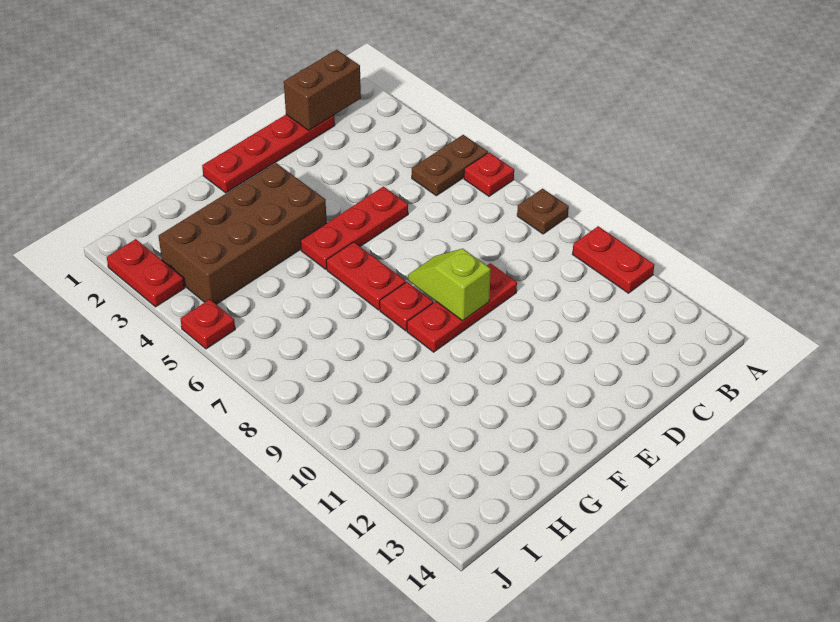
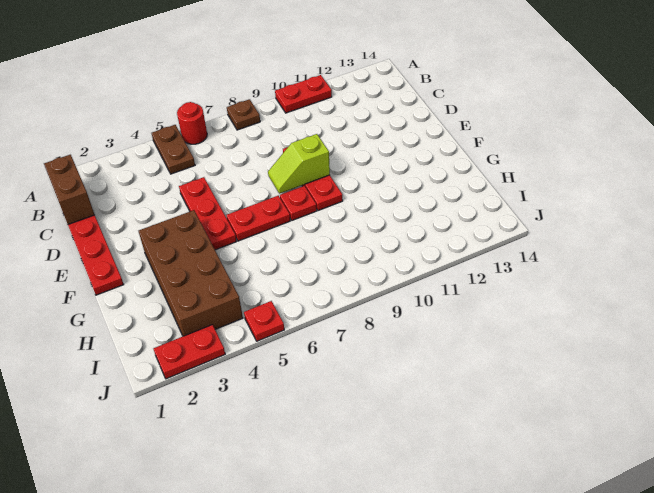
red 1x1 plate [464,152,514,196] -> red 1x1 round brick [177,102,207,144]

